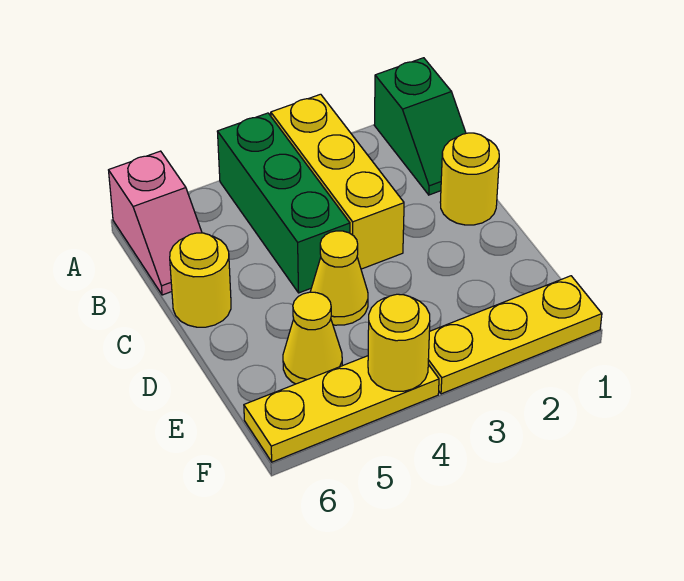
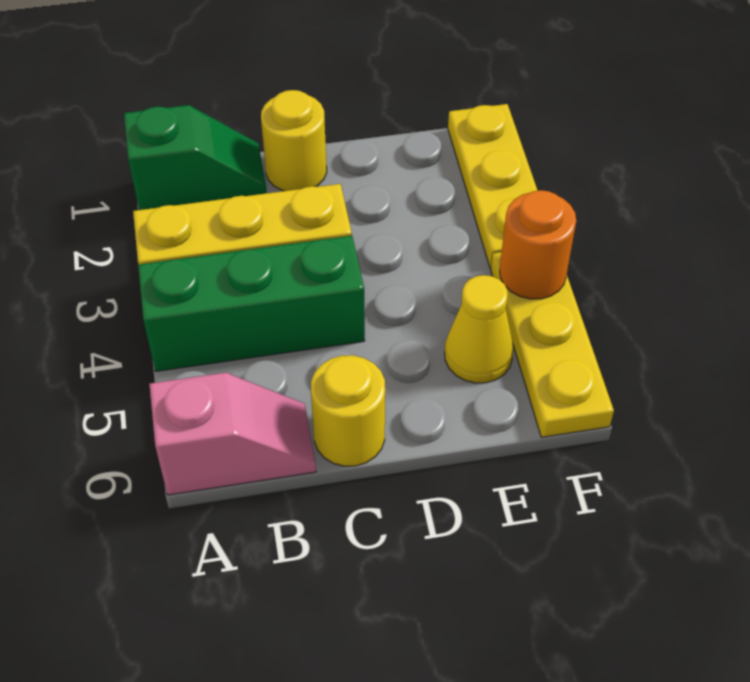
yellow 1x1 cone [310,231,368,325] -> none
yellow 1x1 round brick [368,294,430,391] -> orange 1x1 round brick [500,190,576,299]

